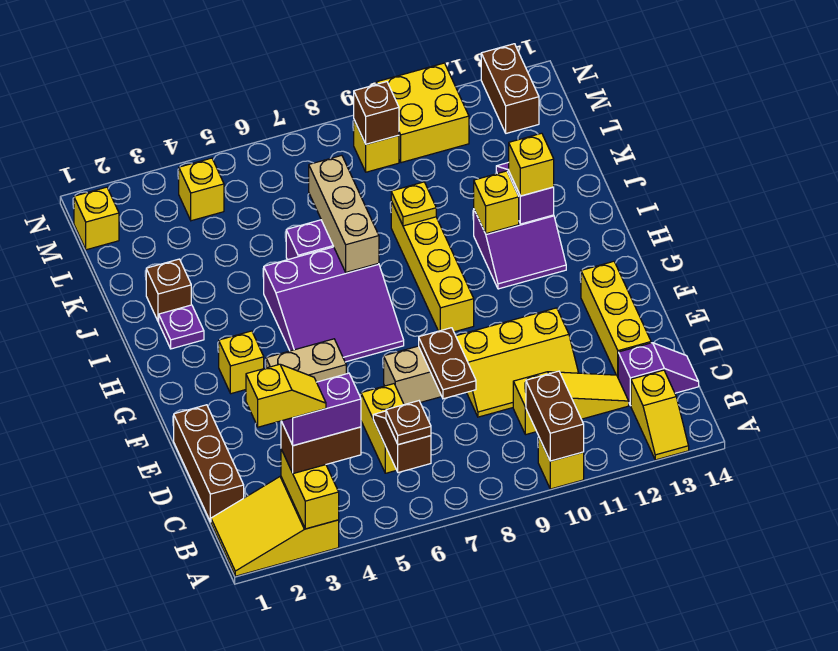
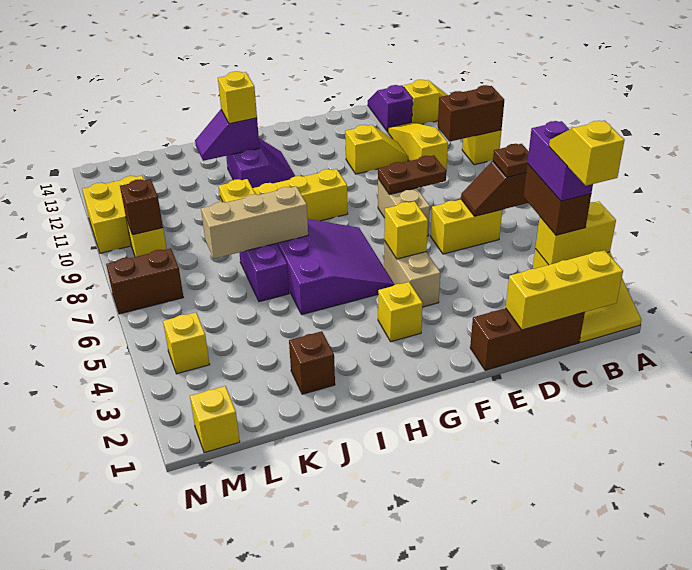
yellow 2x3 slope [456,308,578,417] -> yellow 1x2 slope [345,125,408,174]
yellow 1x3 brick [581,261,651,376] -> yellow 1x3 brick moved to [506,250,623,330]
purple 1x1 plate [159,305,204,349] -> none
yellow 1x1 brick [474,171,519,234] -> yellow 1x1 brick moved to [384,201,428,259]
brown 1x2 brick [481,44,539,133] -> brown 1x2 brick moved to [106,248,183,314]

